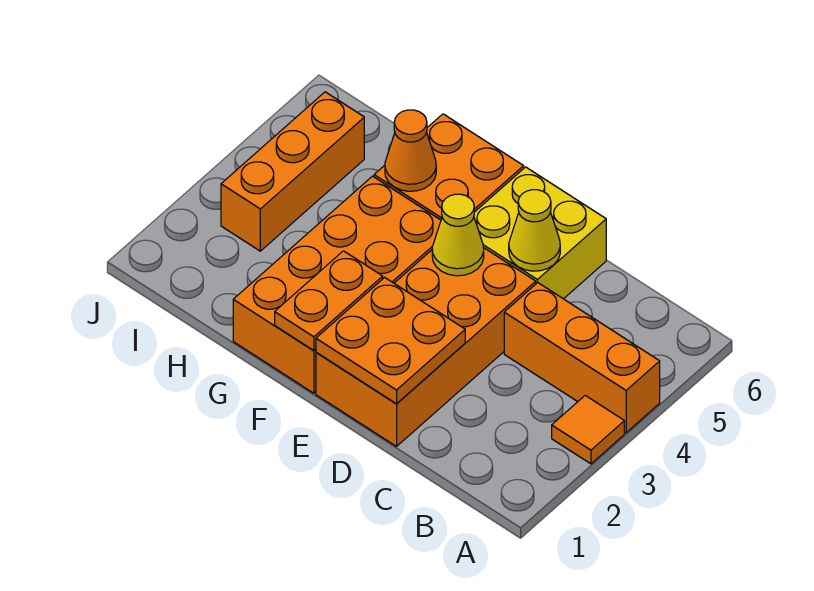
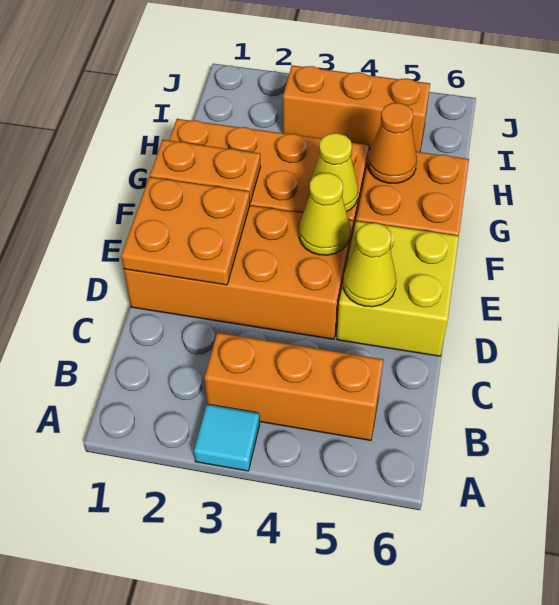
orange 1x1 tile [552,396,624,464] -> cyan 1x1 tile [194,404,260,471]
orange 1x3 brick [504,283,660,433] -> orange 1x3 brick turned to [205,333,383,440]
none -> yellow 1x1 cone [309,133,358,212]

